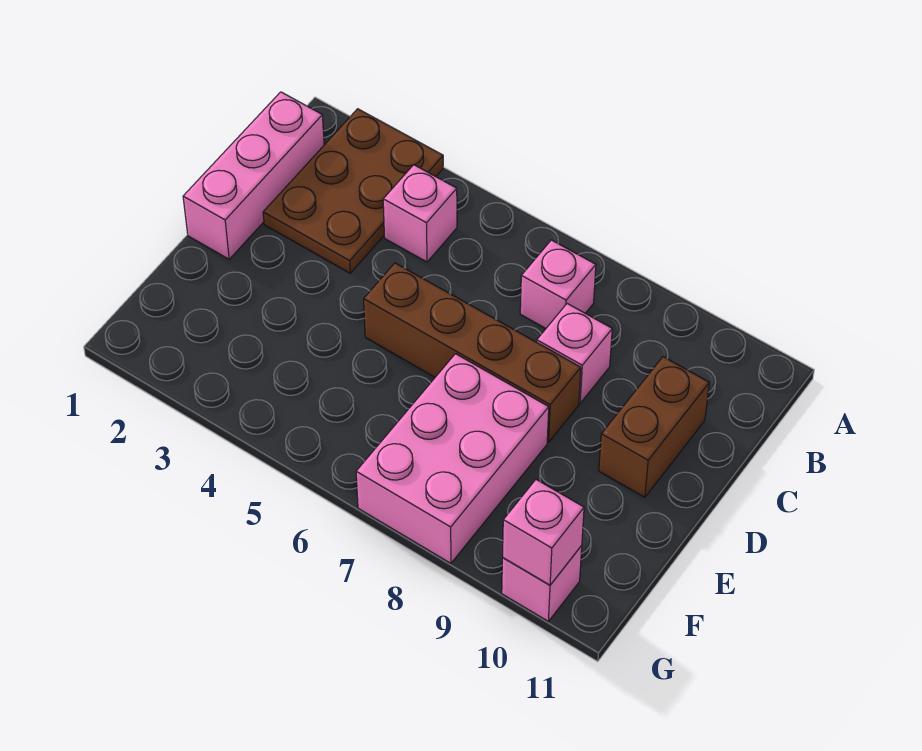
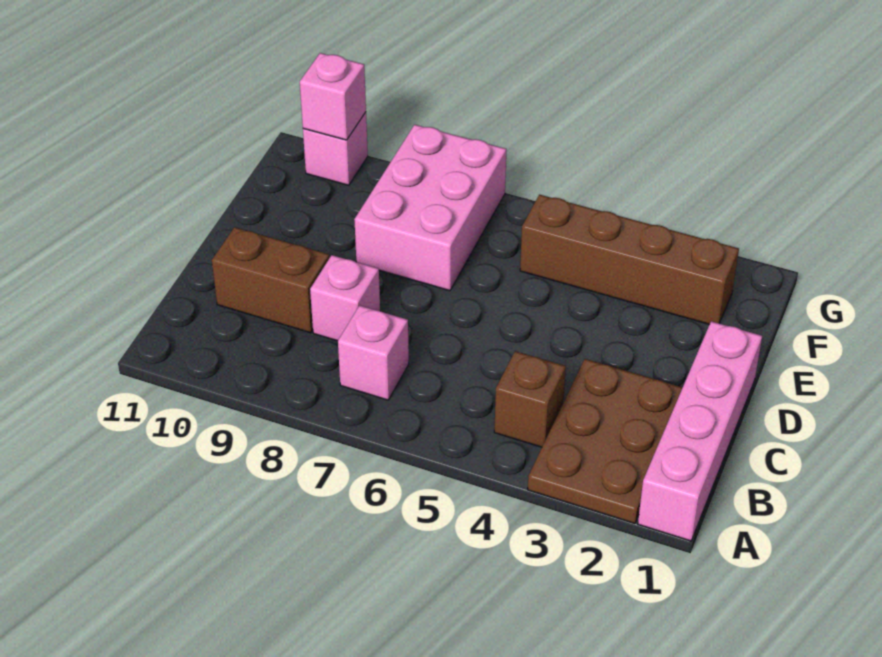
pink 1x3 brick [183,92,324,259] -> pink 1x4 brick [638,321,762,541]
pink 1x1 brick [383,165,457,262] -> brown 1x1 brick [494,351,566,447]
brown 1x2 brick [599,357,709,497] -> brown 1x2 brick turned to [212,227,329,333]
brown 1x4 brick [364,263,581,442] -> brown 1x4 brick moved to [520,195,739,324]

